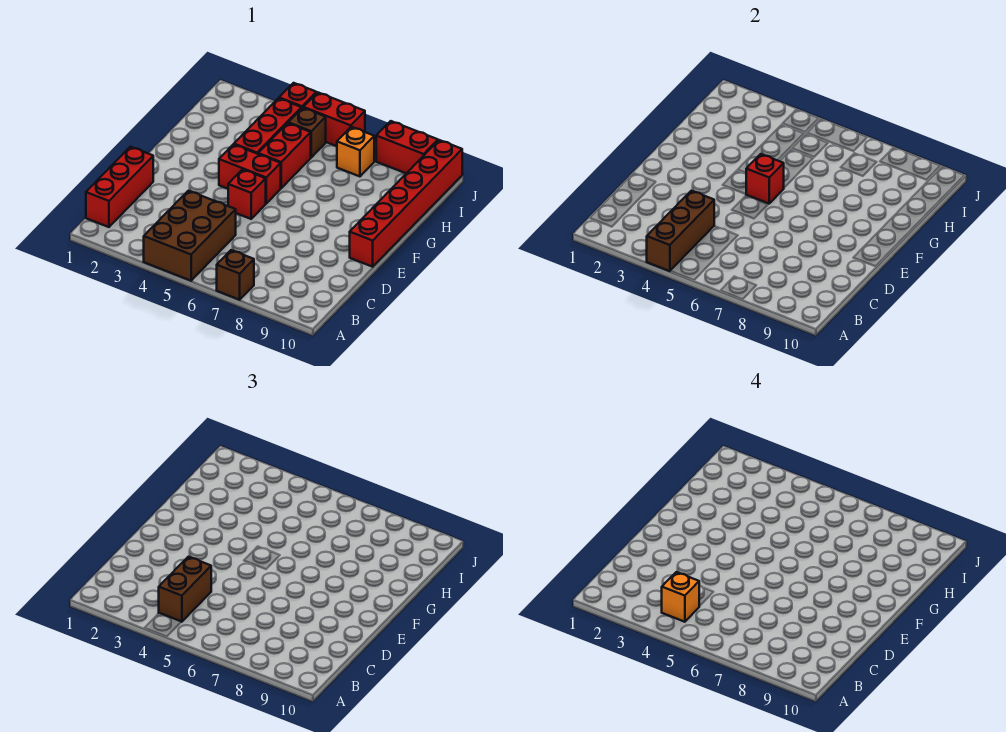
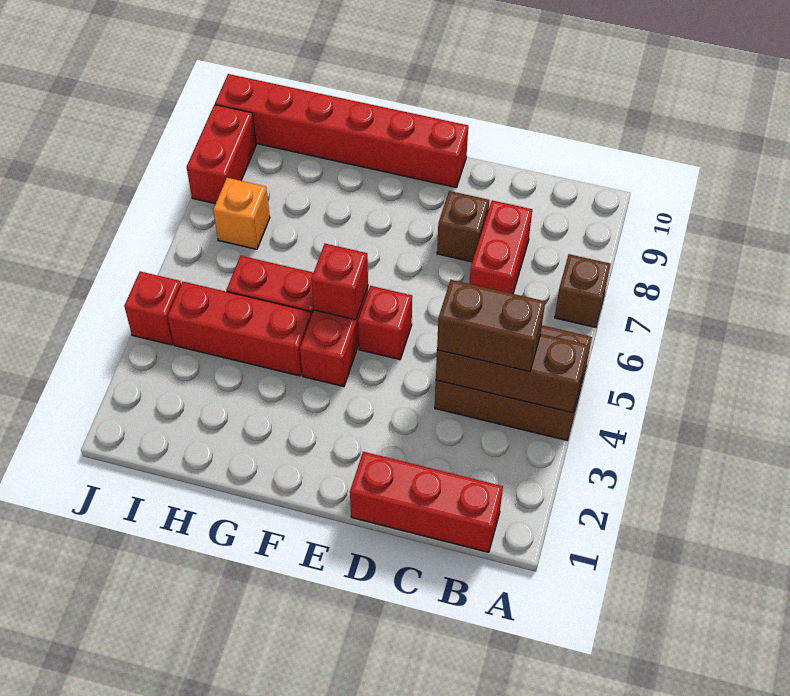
orange 1x1 brick [662,572,699,622] -> none
brown 1x1 brick [288,108,326,157] -> brown 1x1 brick moved to [437,191,489,262]
red 1x2 brick [303,92,365,146] -> red 1x2 brick moved to [469,200,532,294]

